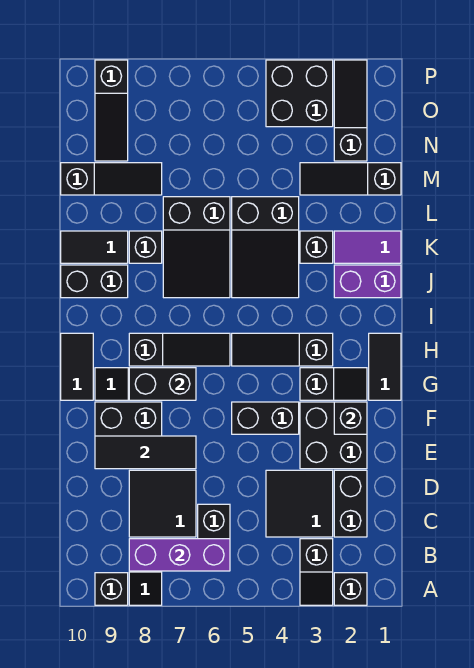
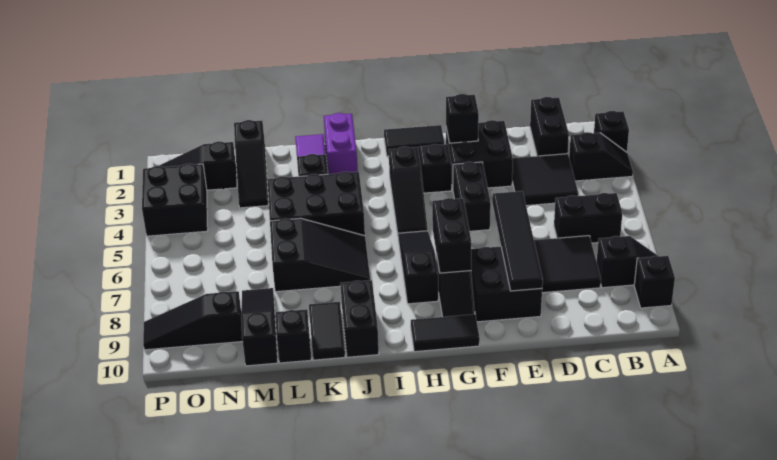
purple 1x3 brick [129,539,230,571] -> none
black 1x2 brick [334,470,367,537] -> black 1x2 brick turned to [530,97,569,156]
black 1x3 tile [95,436,196,469] -> black 1x4 tile [492,191,543,291]
black 2x3 slope [232,197,299,298] -> black 2x3 brick [267,172,365,236]
black 1x1 brick [129,231,162,263] -> black 1x1 brick moved to [275,309,311,363]
black 1x3 slope [95,60,128,161] -> black 1x3 slope turned to [143,291,242,350]

